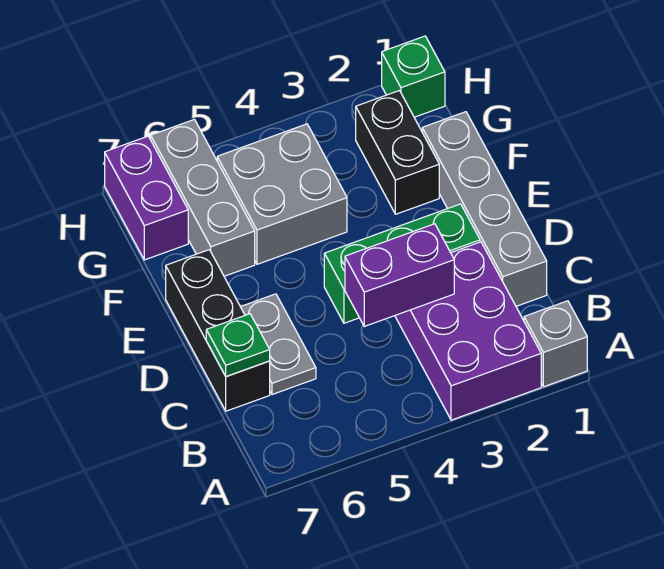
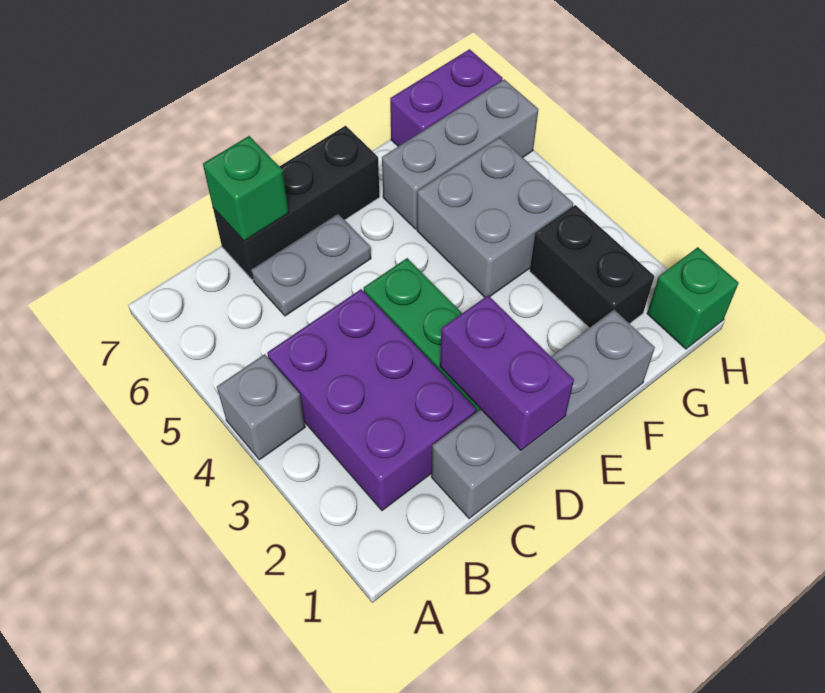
grey 1x1 brick [524,301,587,387] -> grey 1x1 brick moved to [217,354,305,460]
purple 2x3 brick [395,242,541,420] -> purple 2x3 brick turned to [267,289,476,511]
purple 1x2 brick [345,224,454,326] -> purple 1x2 brick moved to [440,295,574,450]
green 1x1 plate [206,314,270,377] -> green 1x1 brick [203,136,289,241]
black 1x2 brick [356,91,439,214] -> black 1x2 brick turned to [530,205,654,328]

